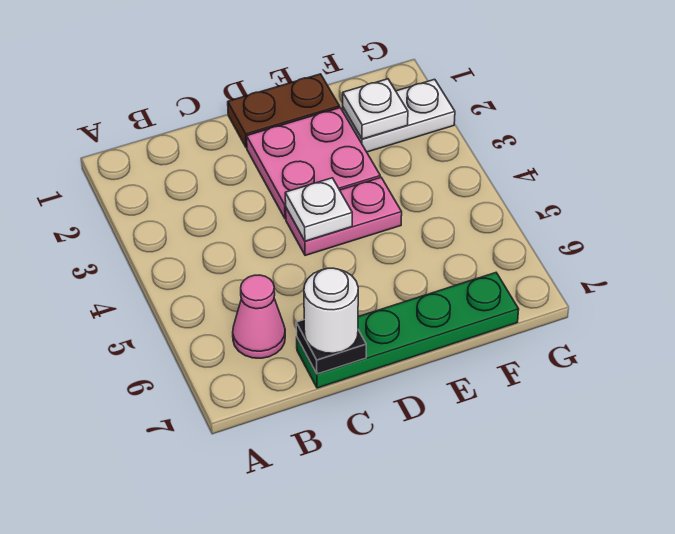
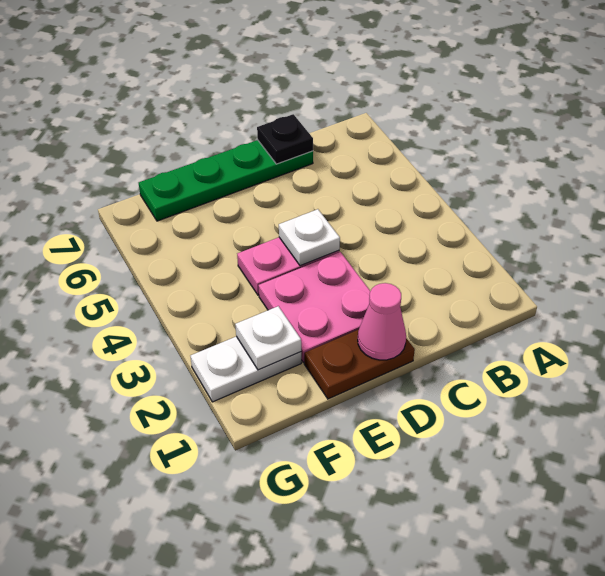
pink 1x1 cone [233,275,285,358] -> pink 1x1 cone moved to [358,283,406,360]
white 1x1 round brick [304,268,358,353] -> none

